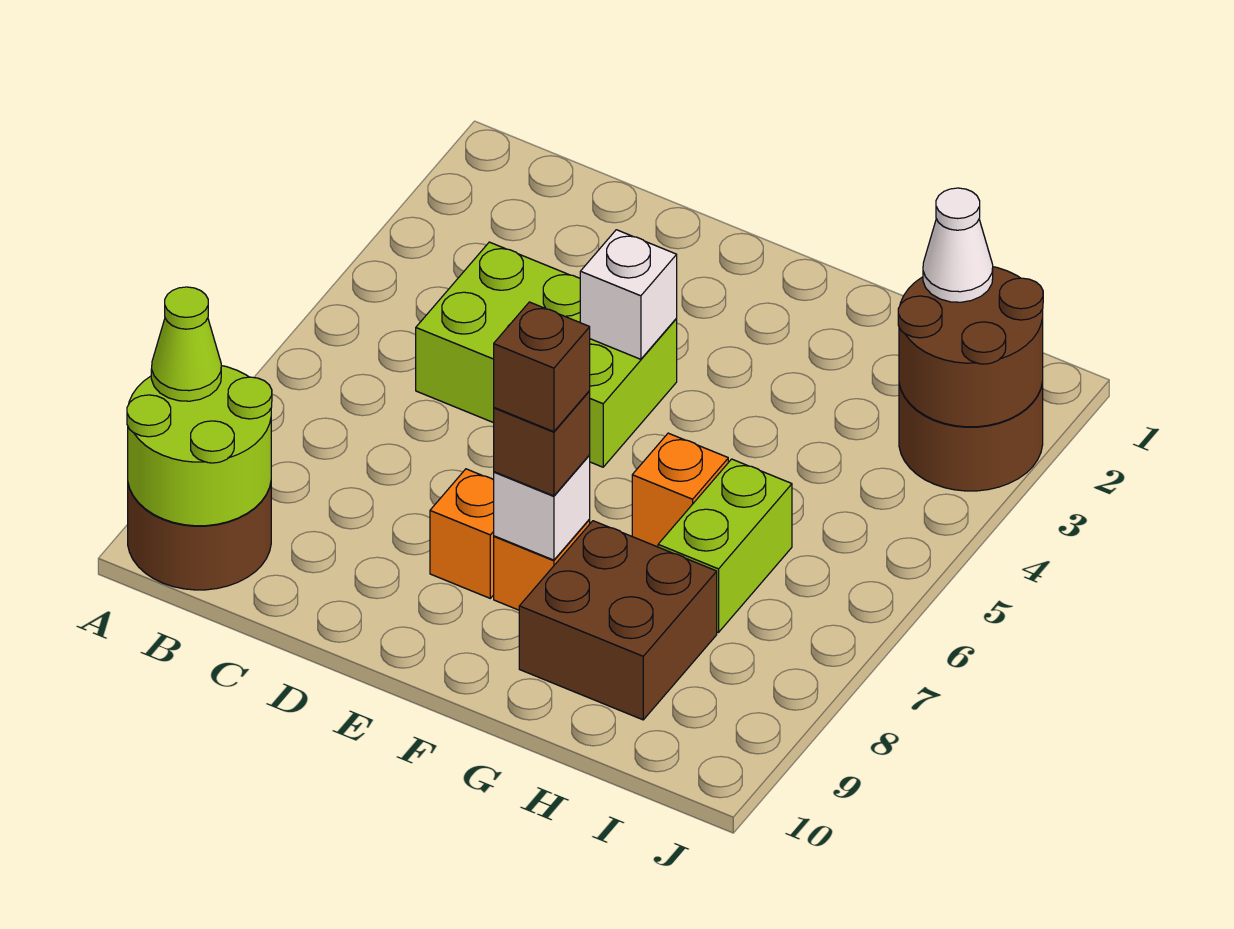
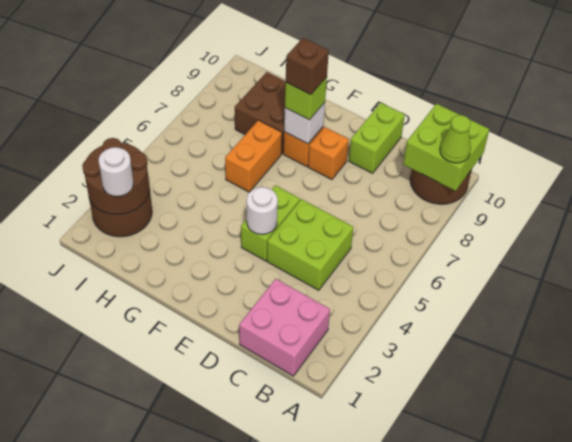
lime 2x2 round brick [127,366,272,526] -> lime 2x2 brick [403,104,489,191]
none -> pink 2x2 brick [239,279,330,376]
white 1x1 brick [580,230,677,359] -> white 1x1 round brick [247,187,278,235]
brown 1x1 brick [494,391,590,496] -> lime 1x1 brick [285,77,327,120]
orange 1x1 brick [632,433,728,547] -> orange 1x2 brick [225,120,282,192]
lime 1x2 brick [658,459,792,632] -> lime 1x2 brick moved to [349,103,405,173]
white 1x1 cone [923,188,993,302] -> white 1x1 round brick [99,147,134,196]

